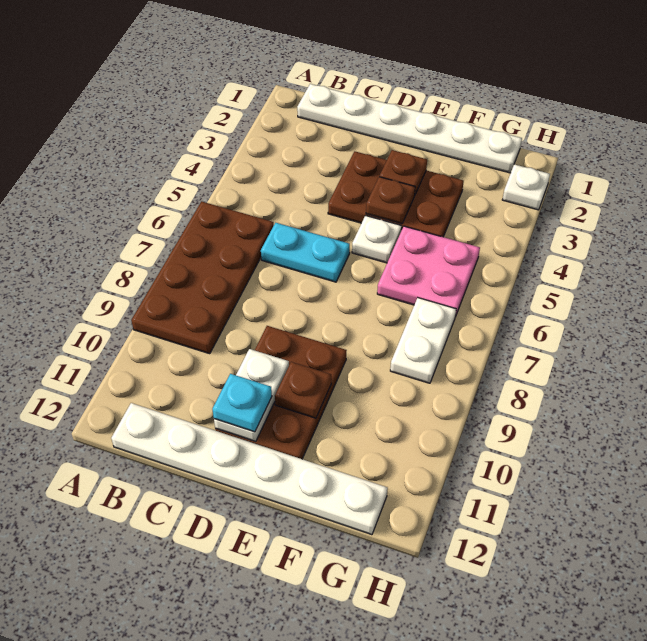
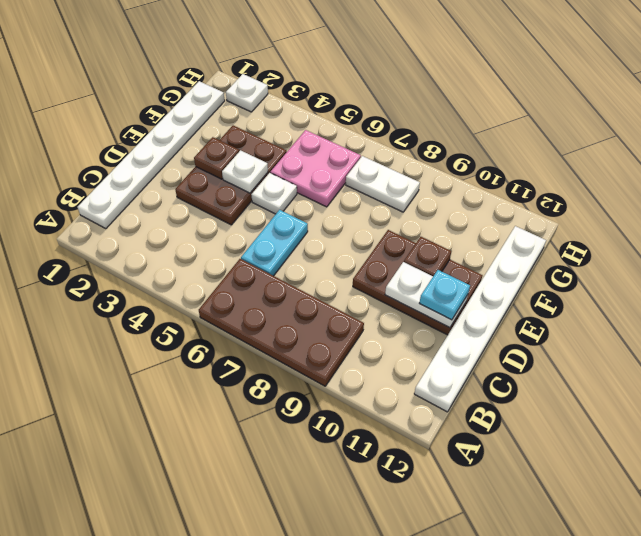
brown 1x1 plate [366,177,415,224] -> white 1x1 plate [222,150,268,193]

